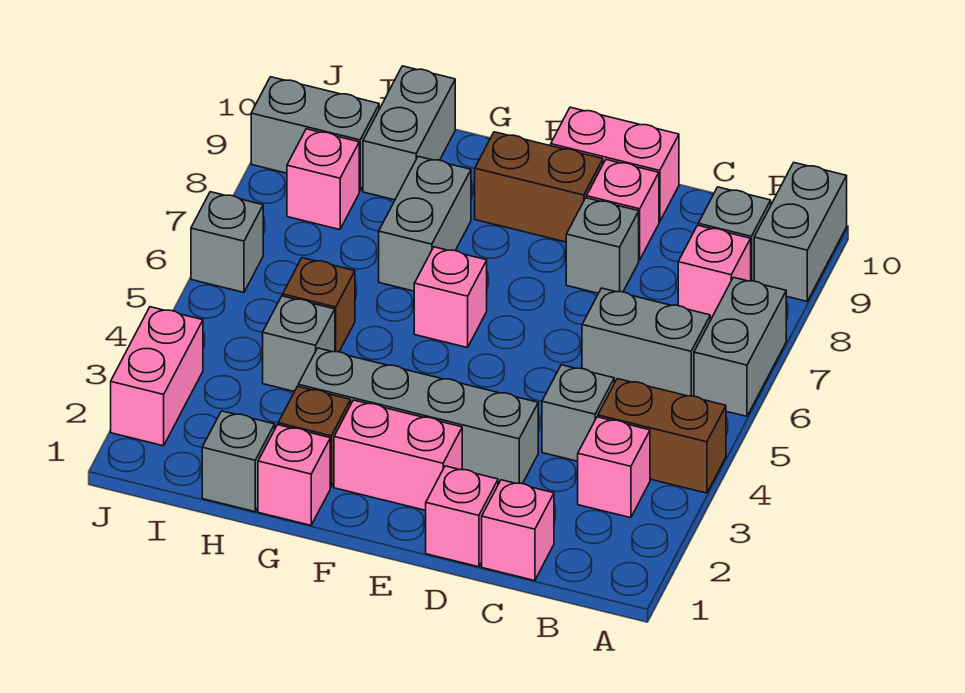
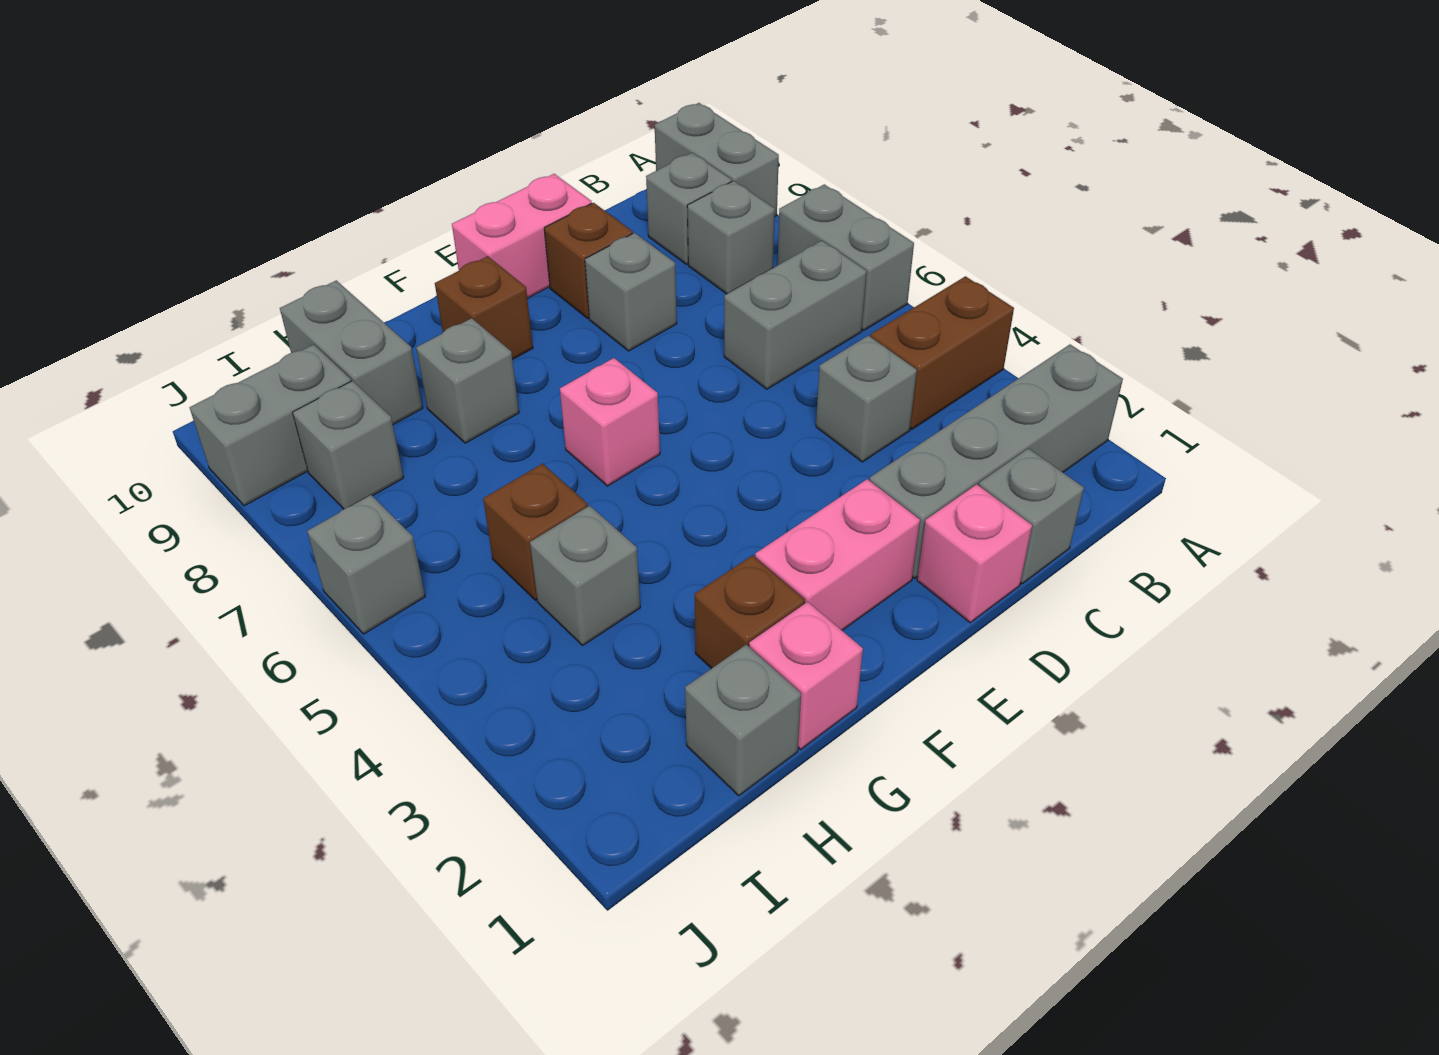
pink 1x1 brick [578,417,650,518] -> none
pink 1x1 brick [678,225,751,320] -> grey 1x1 brick [687,181,775,294]
pink 1x1 brick [482,480,554,581] -> grey 1x1 brick [979,448,1084,584]
grey 1x4 brick [298,348,538,484] -> grey 1x4 brick moved to [870,345,1123,578]
pink 1x1 brick [587,160,659,260] -> brown 1x1 brick [544,203,633,318]
brown 1x2 brick [475,132,603,242] -> brown 1x1 brick [435,256,533,360]
grey 1x2 brick [379,156,471,291] -> grey 1x1 brick [416,318,519,443]
pink 1x1 brick [287,129,359,230] -> grey 1x1 brick [293,381,404,509]
pink 1x2 brick [111,307,203,446] -> none

